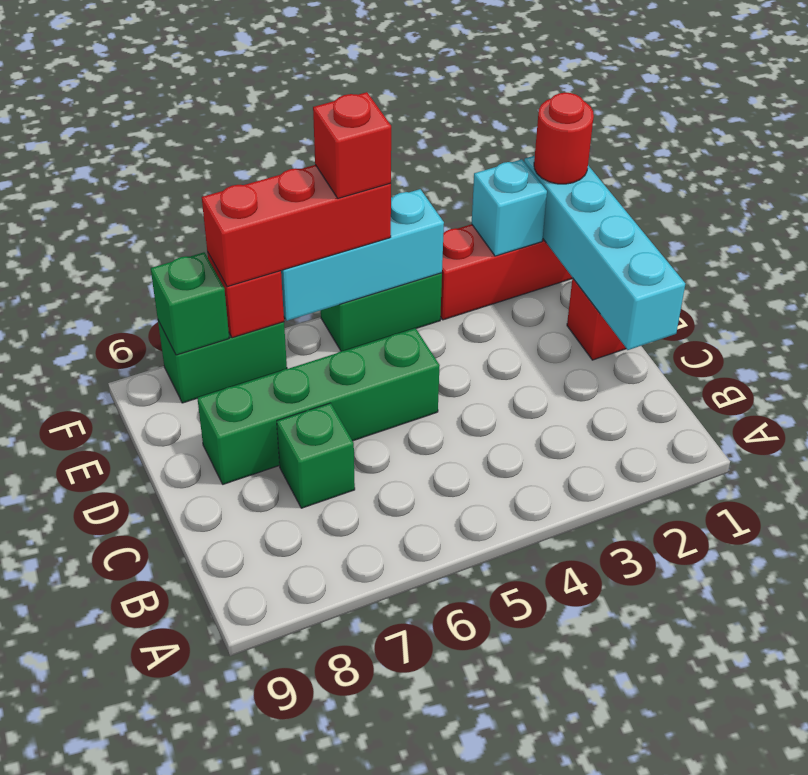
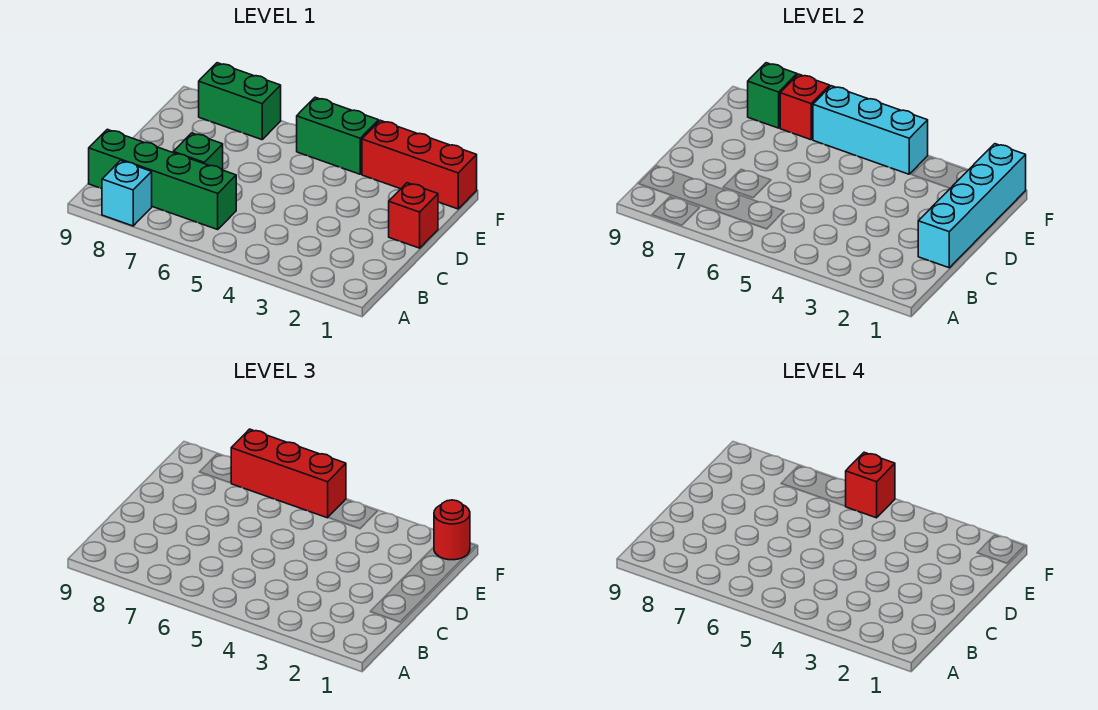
green 1x4 brick [197,328,440,484] -> green 1x4 brick moved to [89,129,236,229]
cyan 1x1 brick [472,159,547,256] -> cyan 1x1 brick moved to [102,161,152,226]

